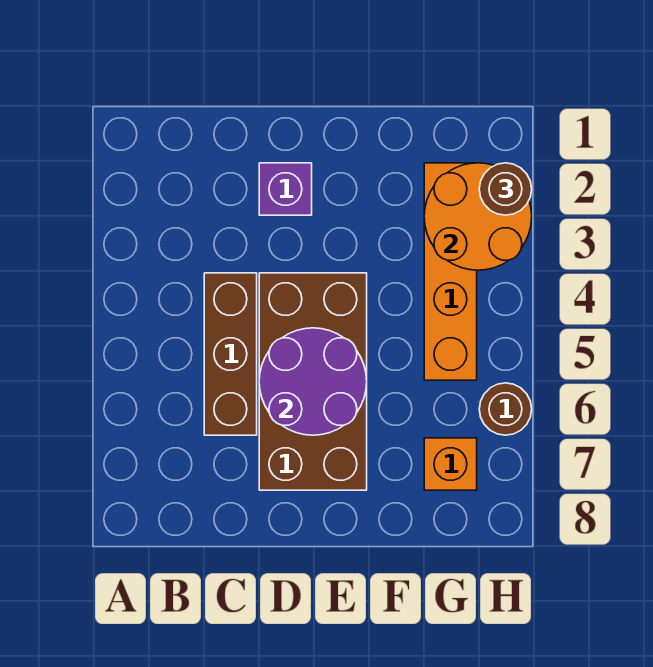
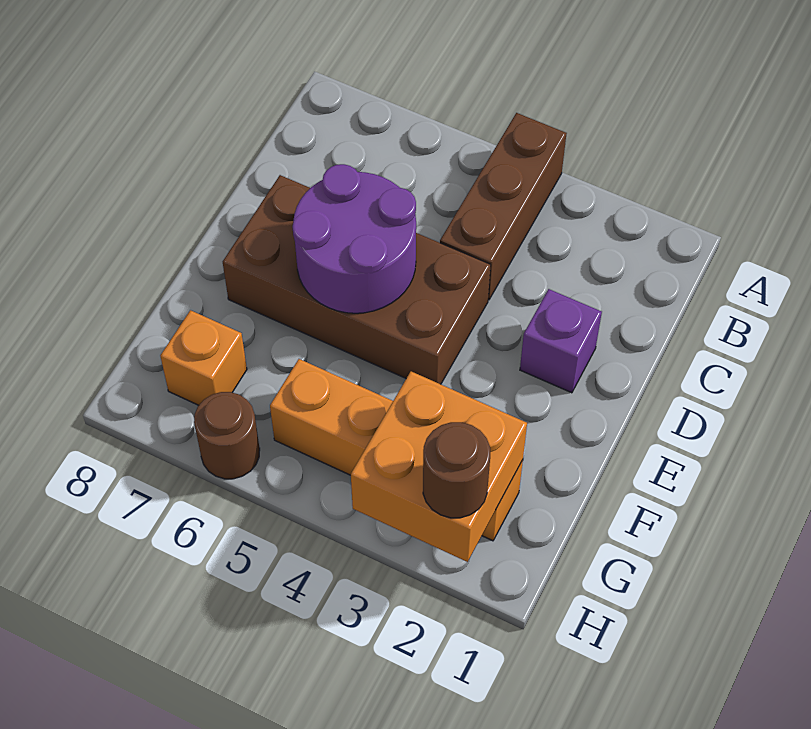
brown 1x3 brick [204,273,257,435] -> brown 1x3 brick turned to [440,113,567,300]
orange 2x2 round brick [424,163,532,270] -> orange 2x2 brick [351,371,527,562]

